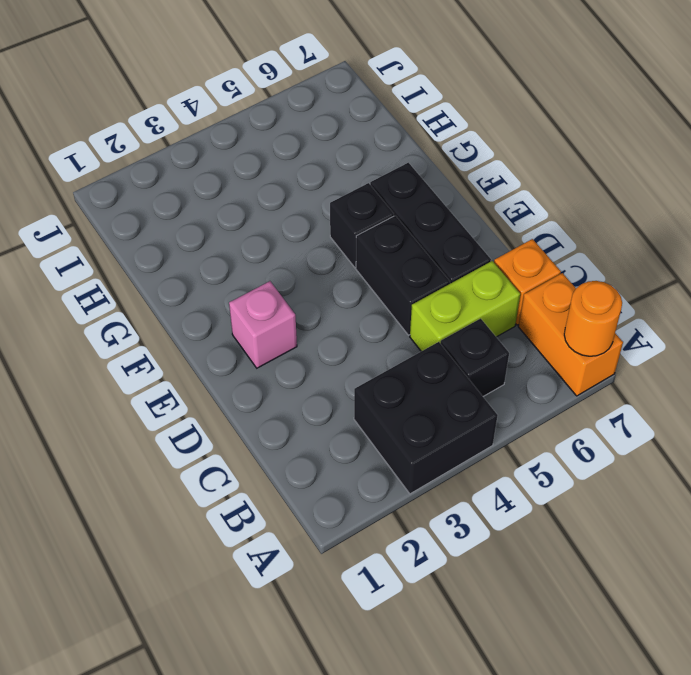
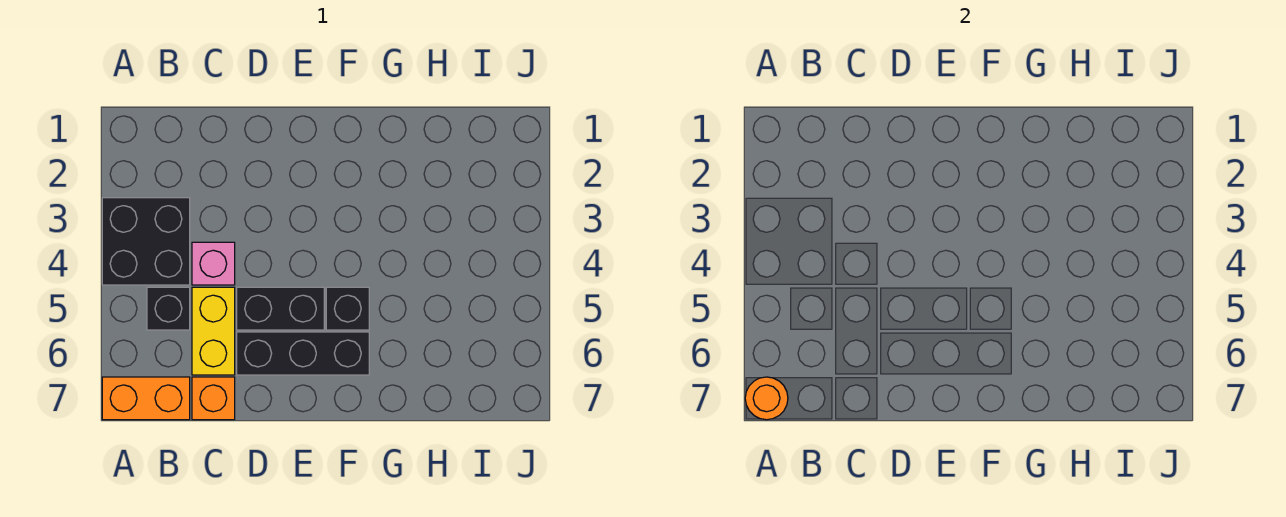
lime 1x2 brick [410,261,520,351] -> yellow 1x2 brick [192,287,235,375]
pink 1x1 brick [229,281,297,368] -> pink 1x1 brick moved to [192,242,235,285]

